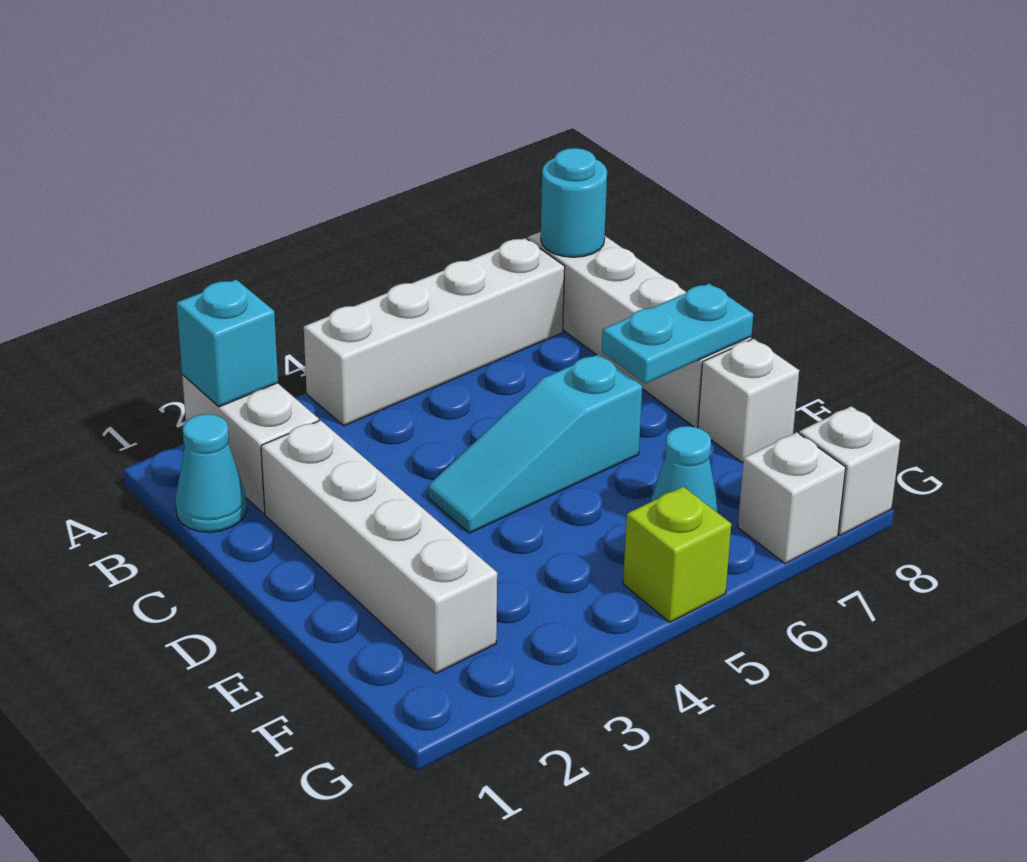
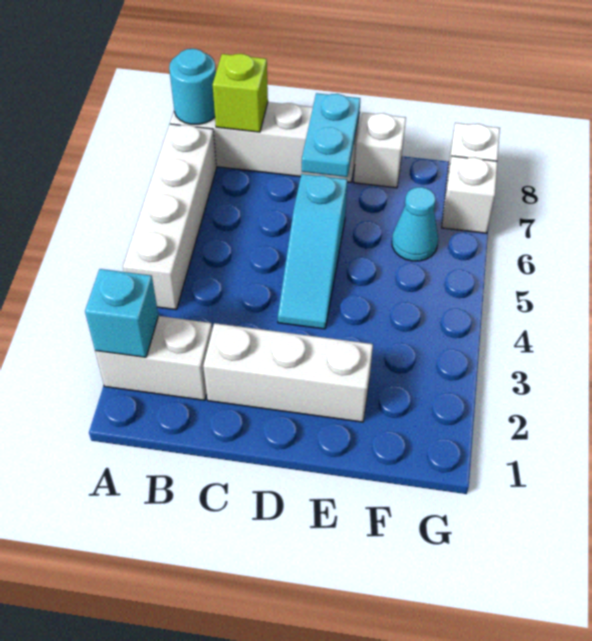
cyan 1x1 cone [175,414,247,532] -> none
white 1x4 brick [261,420,497,673] -> white 1x3 brick [203,323,373,422]
lime 1x1 brick [623,487,731,622] -> lime 1x1 brick moved to [213,54,268,132]

